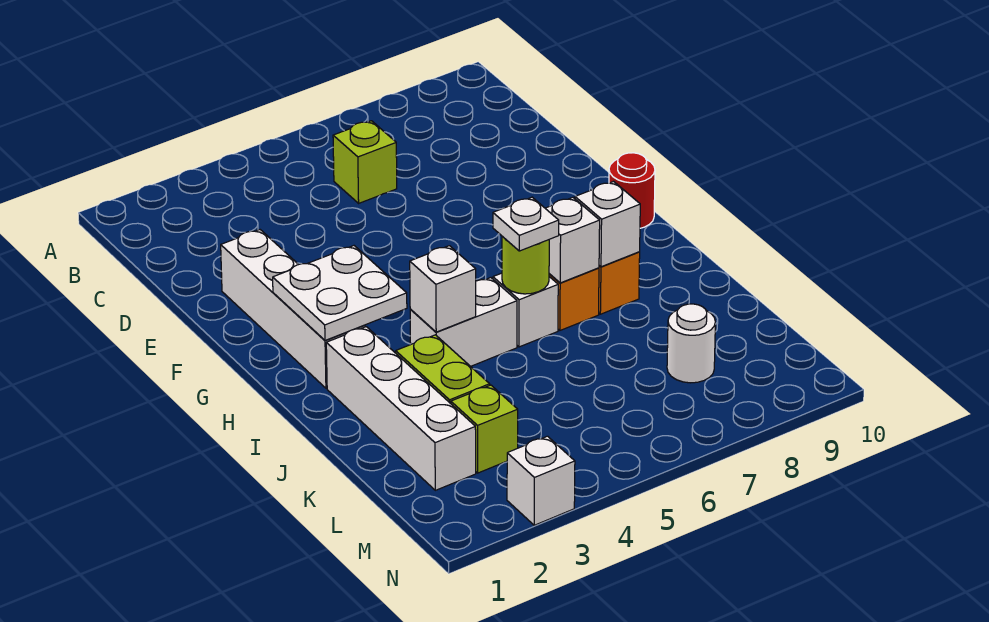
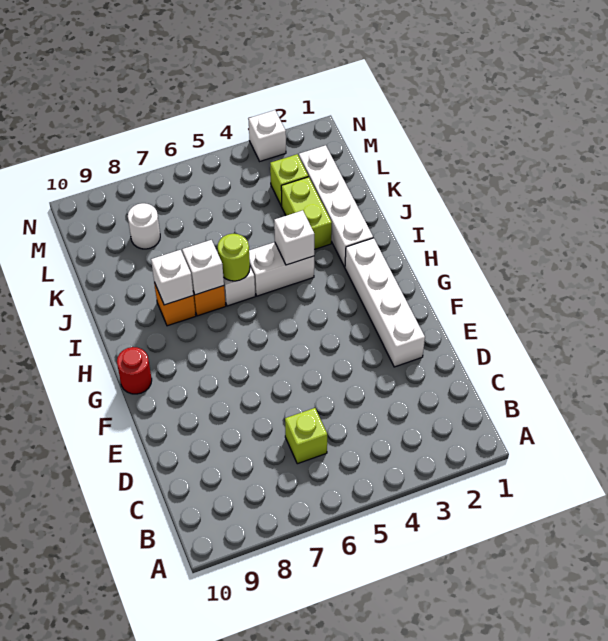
white 2x2 plate [273,246,407,340] -> none
white 1x1 plate [493,197,559,251] -> none

